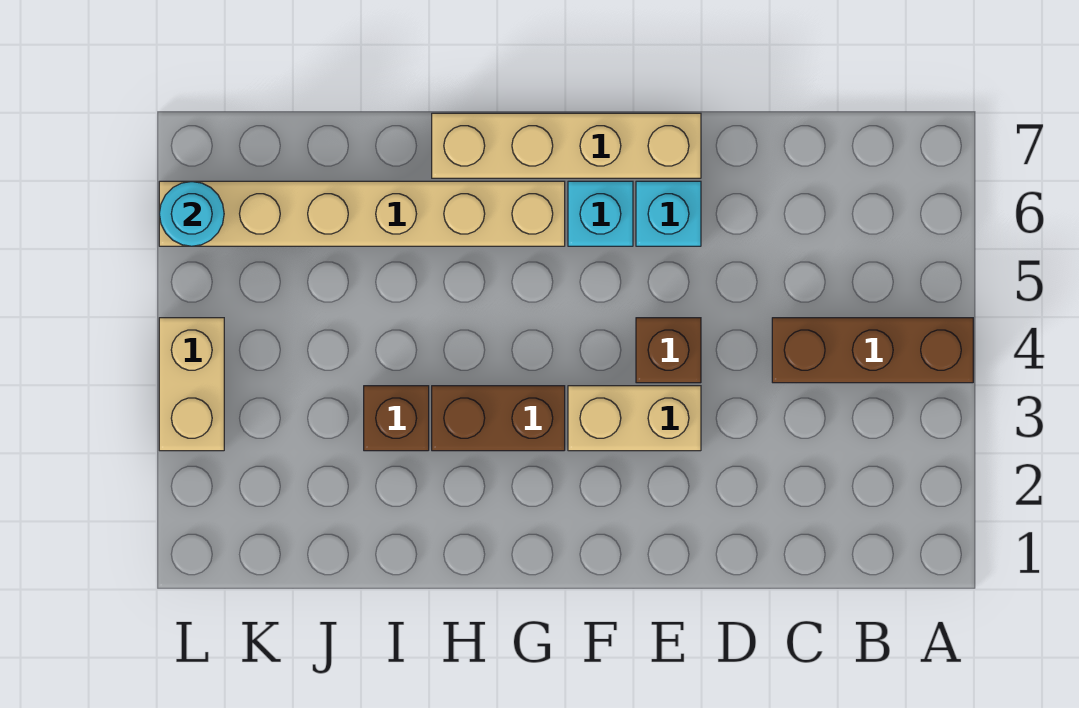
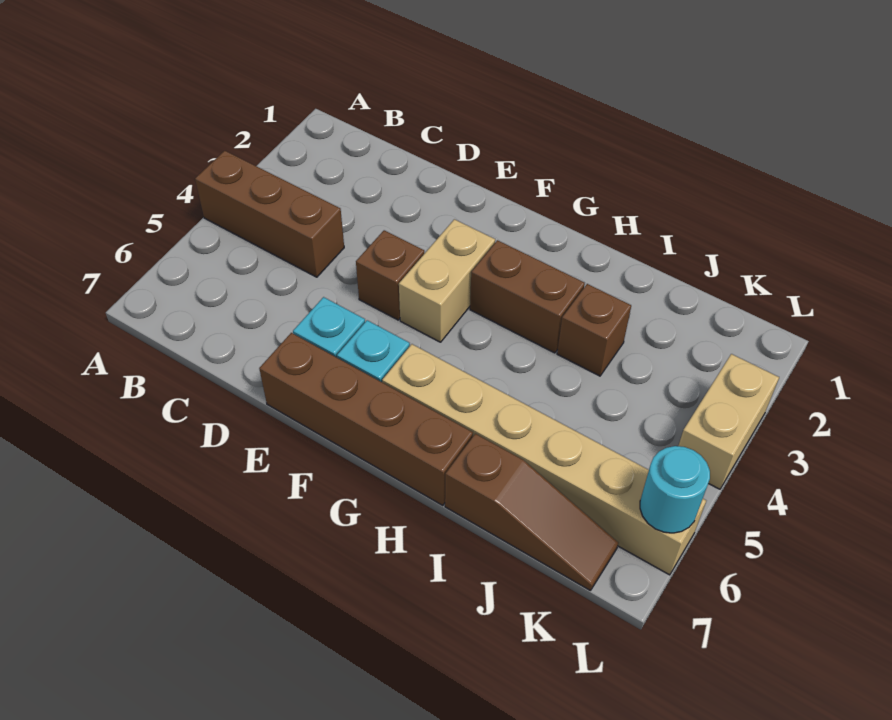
tan 1x2 brick [568,386,701,451] -> tan 1x2 brick turned to [399,219,495,342]
tan 1x4 brick [432,113,701,178] -> brown 1x4 brick [259,333,473,505]
none -> brown 1x3 slope [445,434,618,591]

